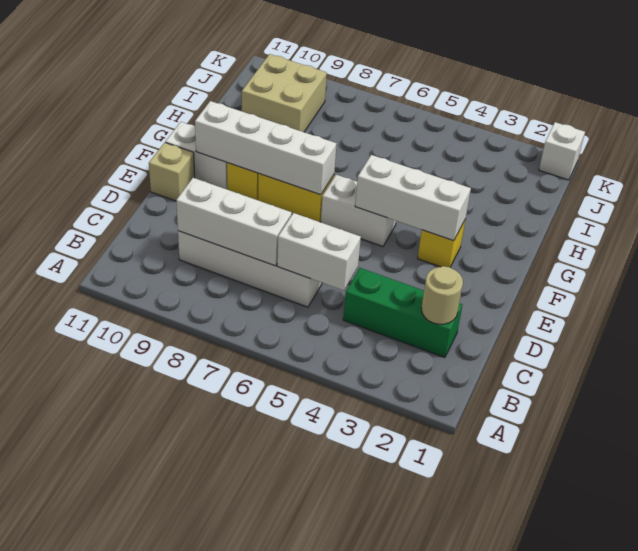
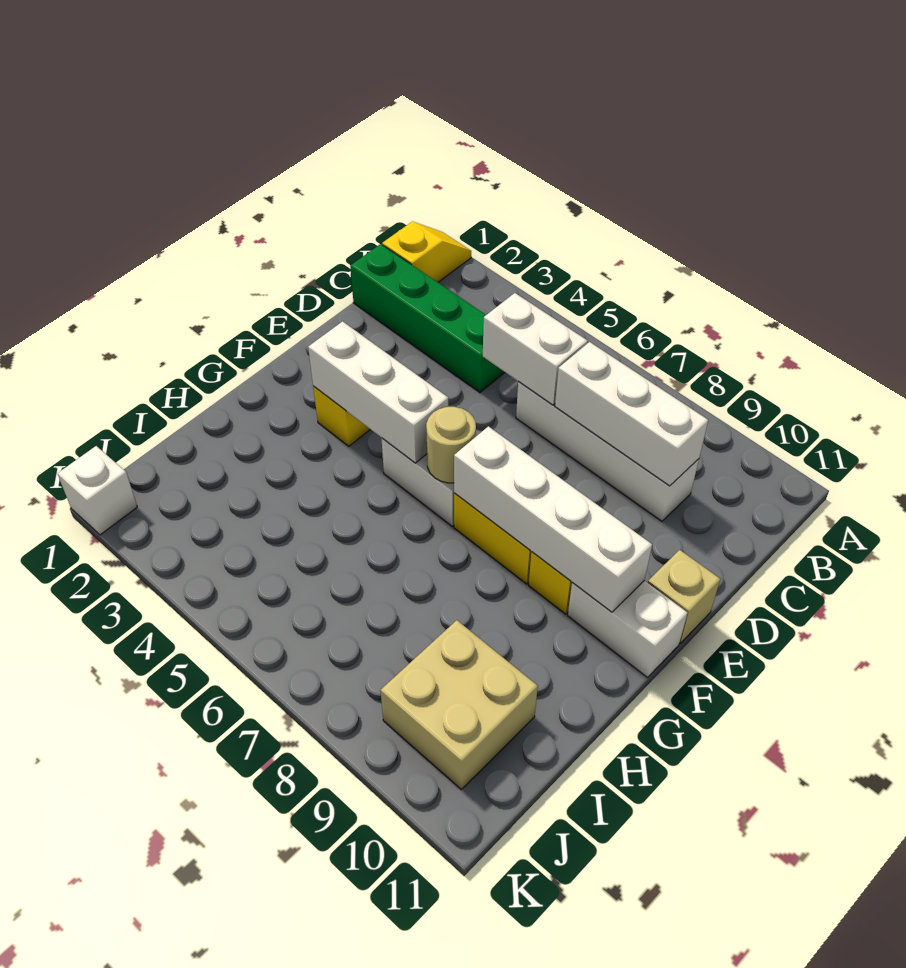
none -> yellow 1x2 slope [382,221,471,282]
green 1x3 brick [343,268,462,358] -> green 1x4 brick [350,244,505,392]
tan 1x1 round brick [421,266,463,324] -> tan 1x1 round brick moved to [426,407,476,483]

